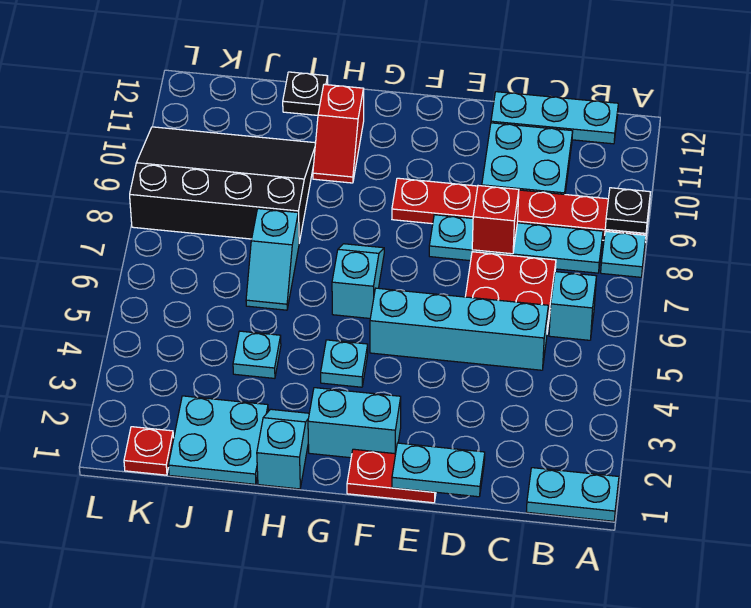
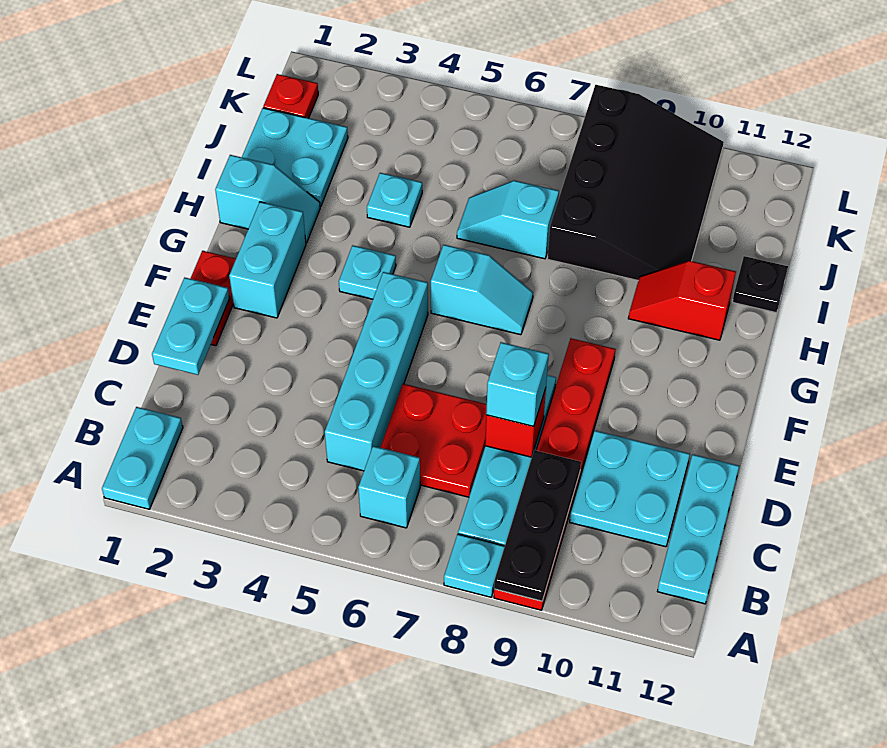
black 1x1 plate [605,188,650,233] -> black 1x3 plate [494,450,581,601]
none -> cyan 1x1 brick [486,342,549,426]

